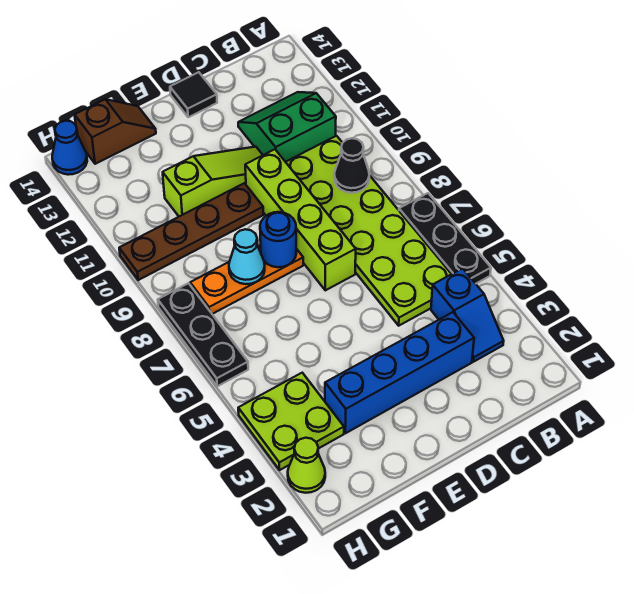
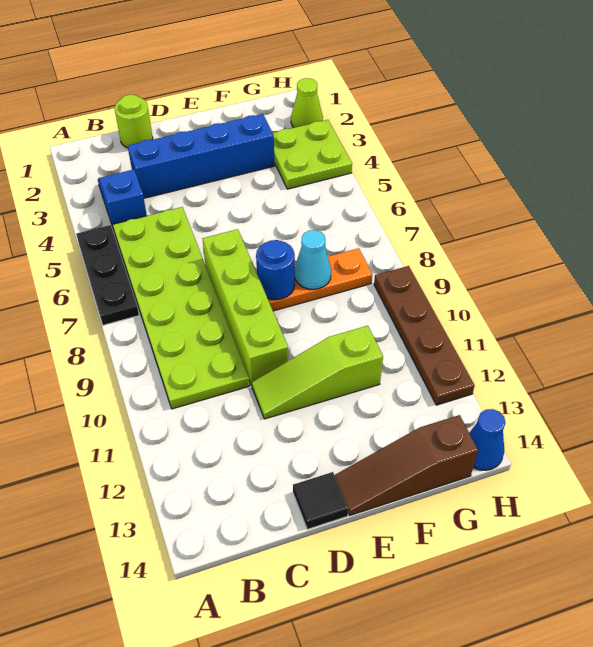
black 1x1 cone [334,138,369,193] -> none
green 2x2 slope [238,92,336,162] -> none
none -> lime 1x1 round brick [115,95,153,148]
brown 1x4 plate [119,183,263,280] -> brown 1x4 plate turned to [374,266,475,405]
brown 1x2 slope [75,99,156,164] -> brown 1x3 slope [335,415,478,515]
black 1x3 plate [158,283,248,386] -> none

